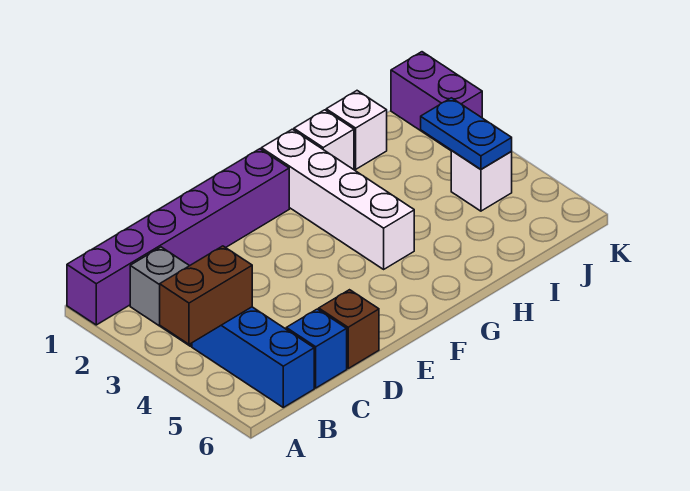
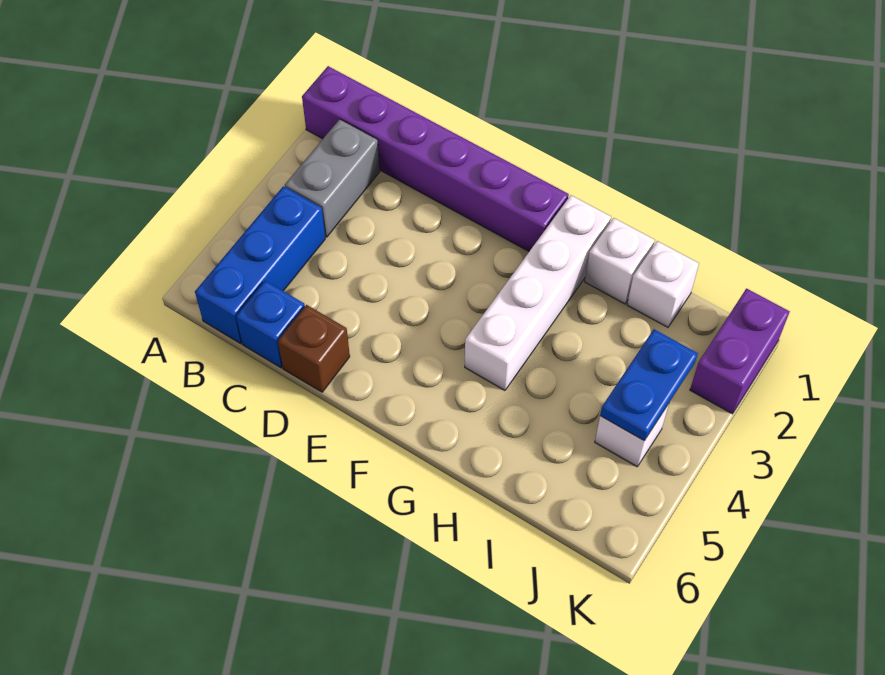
brown 1x2 brick [160,246,252,344] -> none

